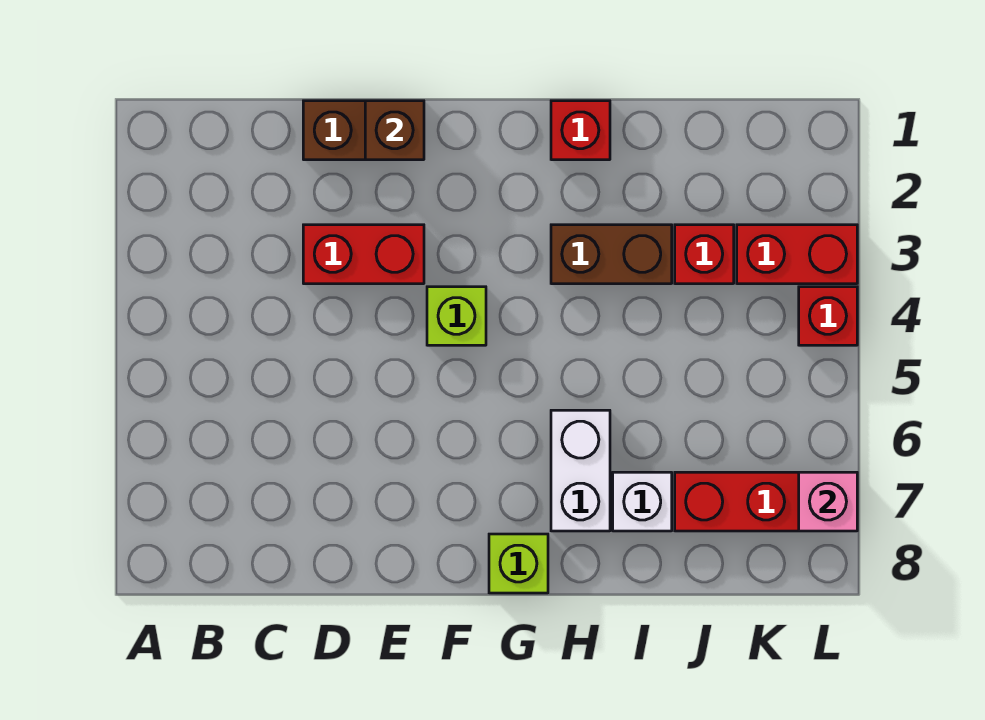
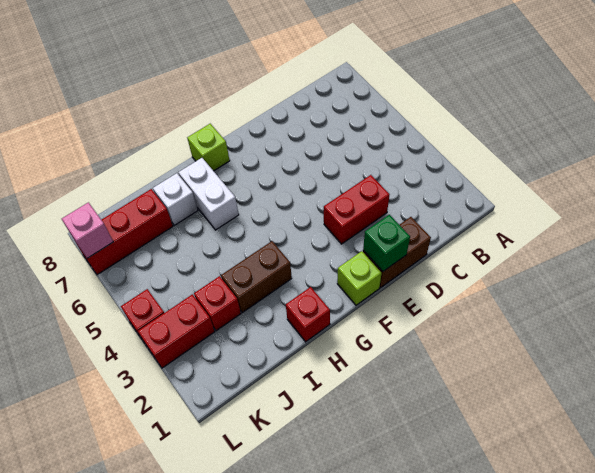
brown 1x1 brick [365,101,424,160] -> green 1x1 brick [363,215,410,271]
lime 1x1 brick [427,287,486,345] -> lime 1x1 brick moved to [337,251,382,305]

